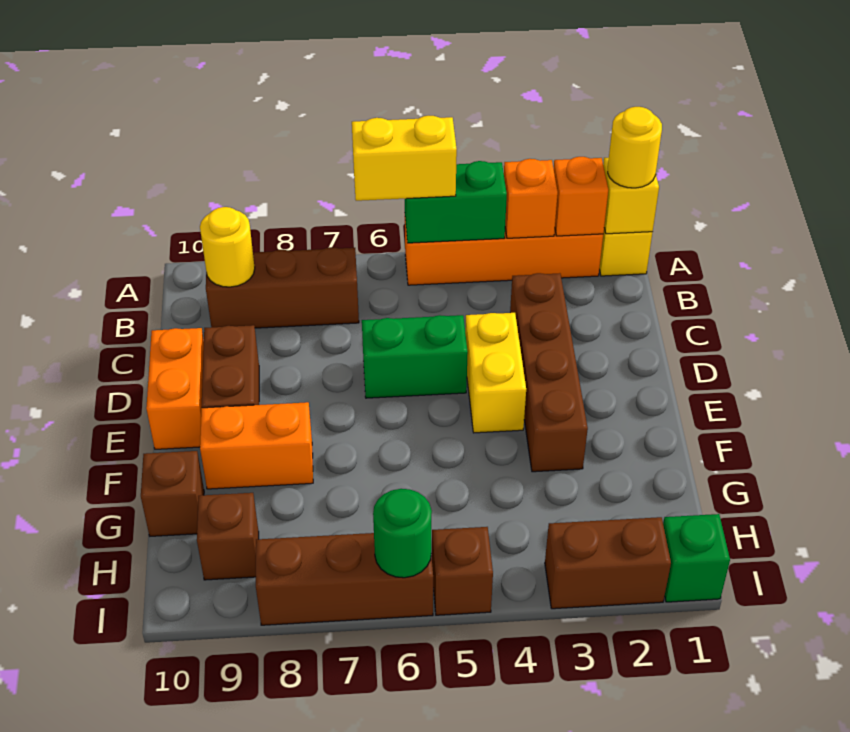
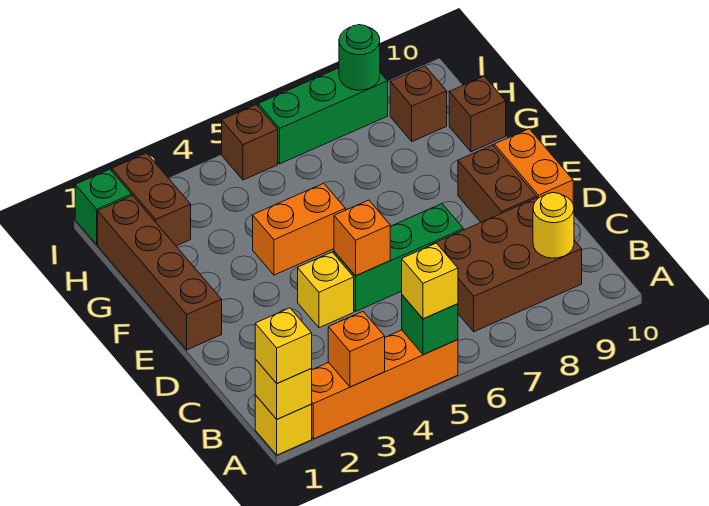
yellow 1x1 round brick [608,107,662,188] -> yellow 1x1 brick [255,308,312,383]
orange 1x1 brick [554,157,608,236] -> orange 1x1 brick moved to [334,200,390,276]
green 1x2 brick [405,161,507,243] -> green 1x1 brick [402,295,458,355]
yellow 1x2 brick [352,116,457,201] -> yellow 1x1 brick [402,243,458,319]
brown 1x3 brick [206,247,359,328] -> brown 2x3 brick [430,198,582,332]
brown 1x4 brick [510,273,588,472] -> brown 1x4 brick moved to [98,196,222,350]
yellow 1x2 brick [465,313,526,433] -> yellow 1x1 brick [298,252,354,328]
green 1x2 brick [362,315,468,398] -> green 1x3 brick [334,204,463,311]
orange 1x2 brick [200,402,313,489] -> orange 1x2 brick moved to [253,183,345,275]
brown 1x2 brick [545,517,671,609] -> brown 1x2 brick turned to [112,153,191,246]
brown 1x3 brick [256,533,433,625] -> green 1x3 brick [258,68,388,164]
green 1x1 round brick [373,489,432,578] -> green 1x1 round brick moved to [339,25,380,90]

